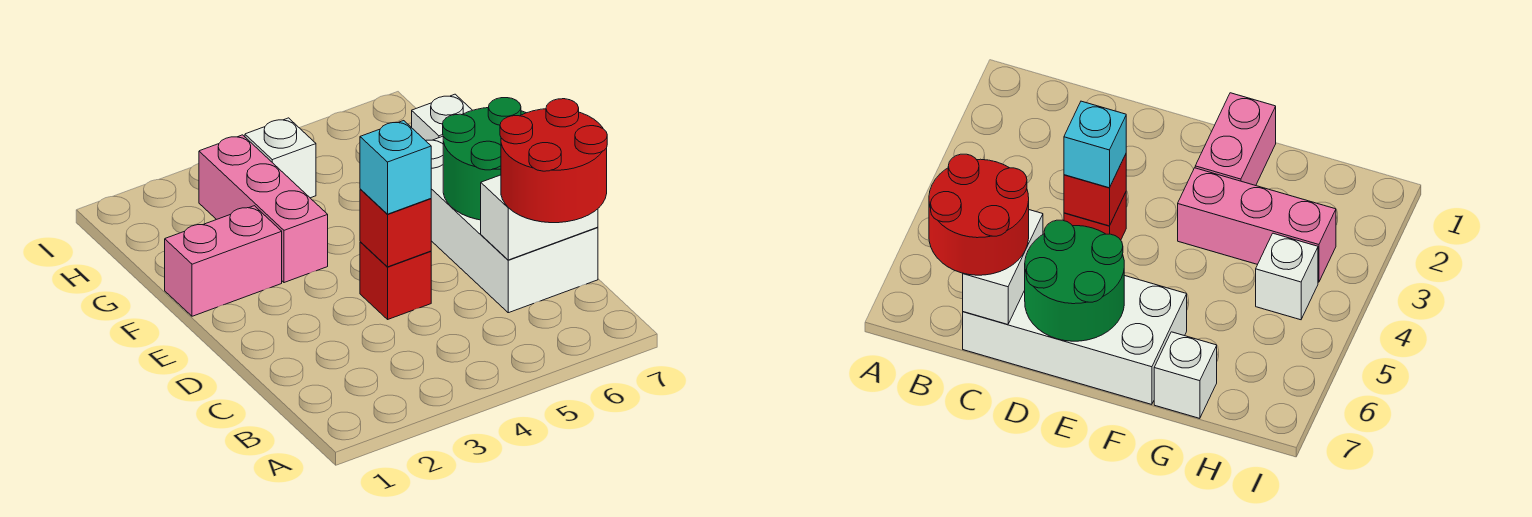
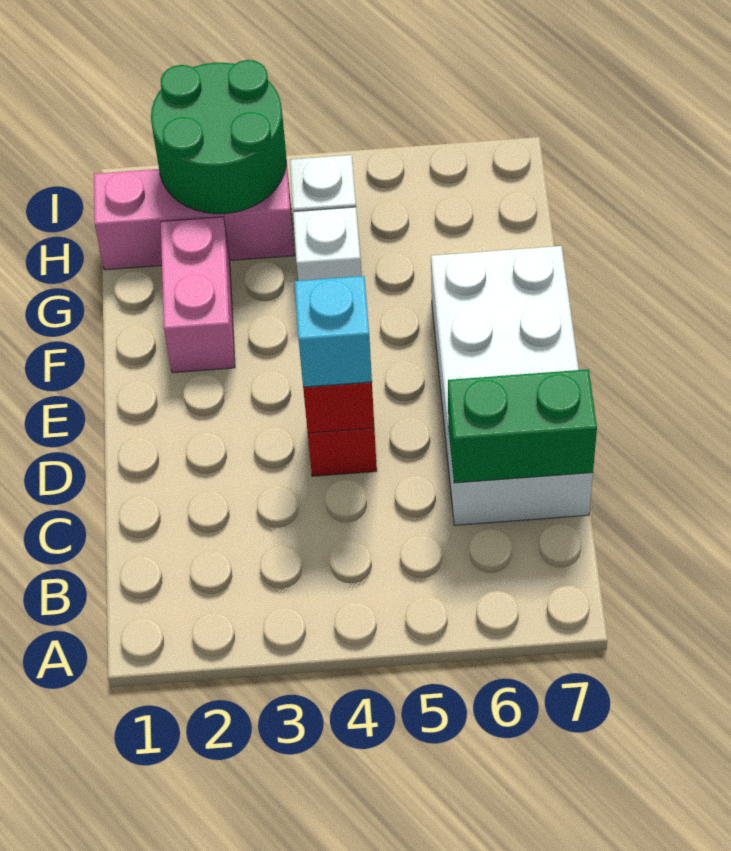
red 2x2 round brick [500,99,607,223] -> none
white 1x2 brick [481,175,598,260] -> green 1x2 brick [448,369,597,483]
green 2x2 round brick [443,98,526,220] -> green 2x2 round brick moved to [151,60,286,214]
pink 1x2 brick [165,206,282,316] -> pink 1x2 brick turned to [161,217,235,373]
pink 1x3 brick [199,135,328,283] -> pink 1x3 brick turned to [94,160,294,270]
white 1x1 brick [412,94,472,141] -> white 1x1 brick moved to [293,207,361,281]

